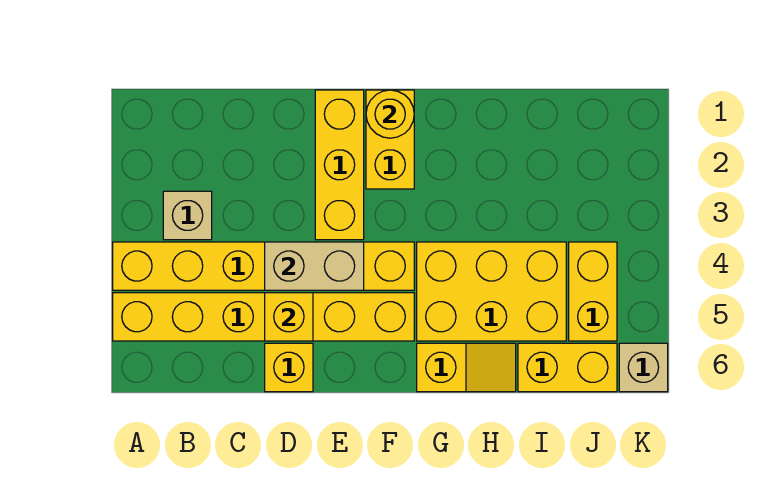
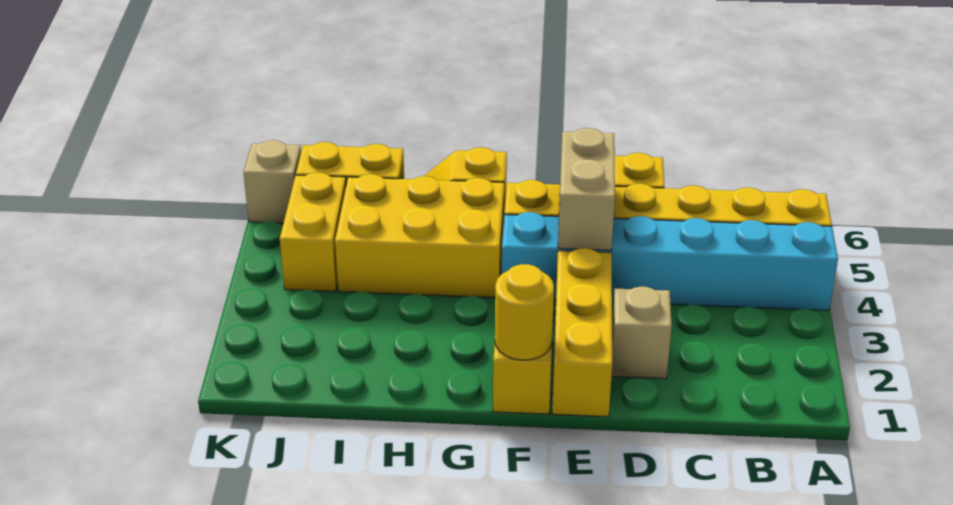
yellow 1x6 brick [113,242,414,290] -> cyan 1x6 brick [502,212,838,310]
tan 1x1 brick [163,191,212,240] -> tan 1x1 brick moved to [612,287,672,379]
tan 1x2 brick [265,242,364,290] -> tan 1x2 brick turned to [558,128,615,250]
yellow 1x1 brick [265,293,313,341] -> none

